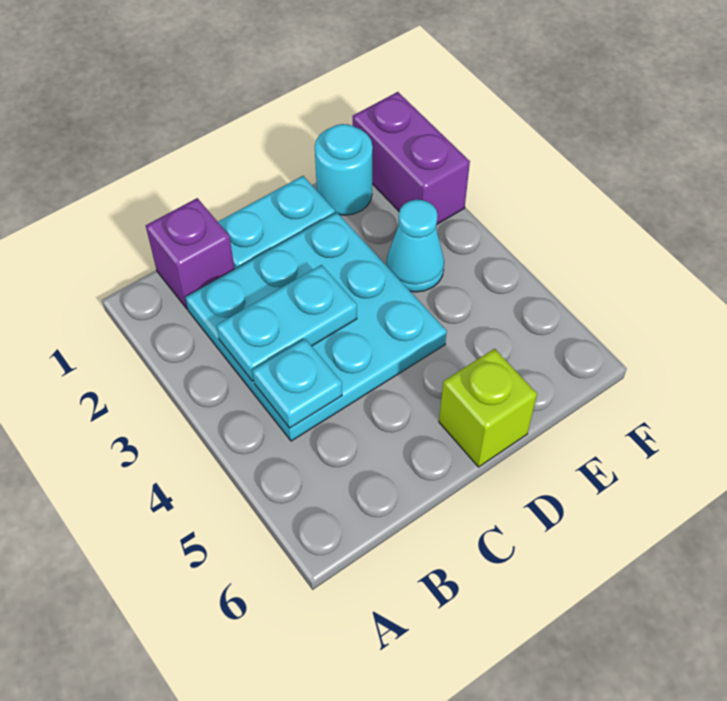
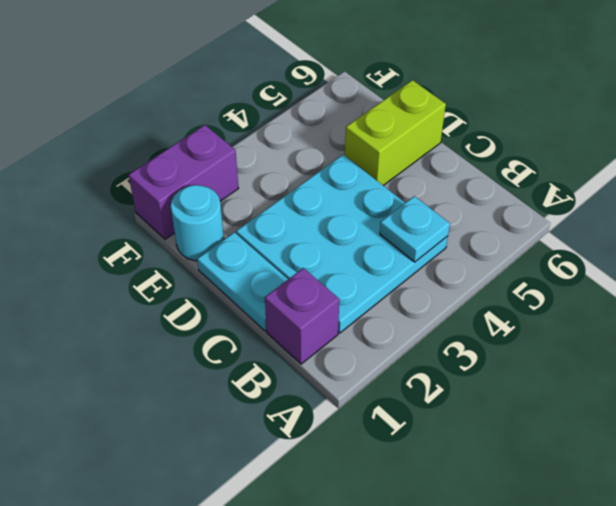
cyan 1x2 plate [216,265,357,381] -> none
lime 1x1 brick [439,349,537,467] -> lime 1x2 brick [345,80,446,186]
cyan 1x1 cone [386,200,444,292] -> none

